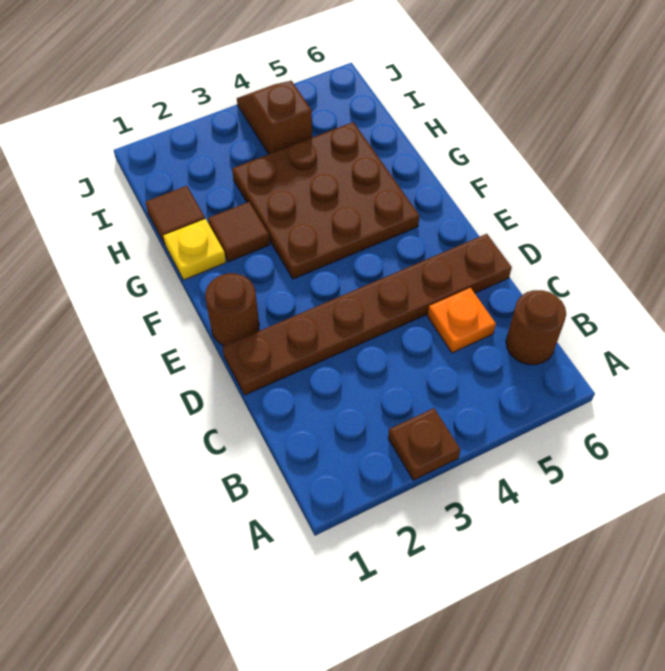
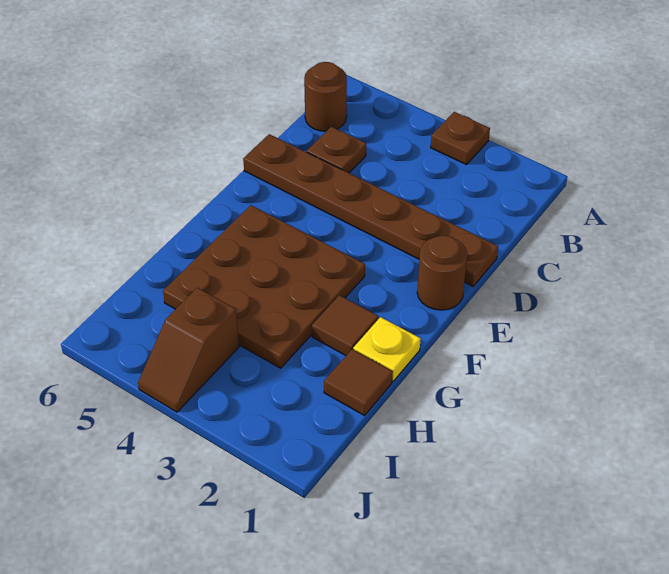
orange 1x1 plate [428,288,496,353] -> brown 1x1 plate [307,127,366,173]

